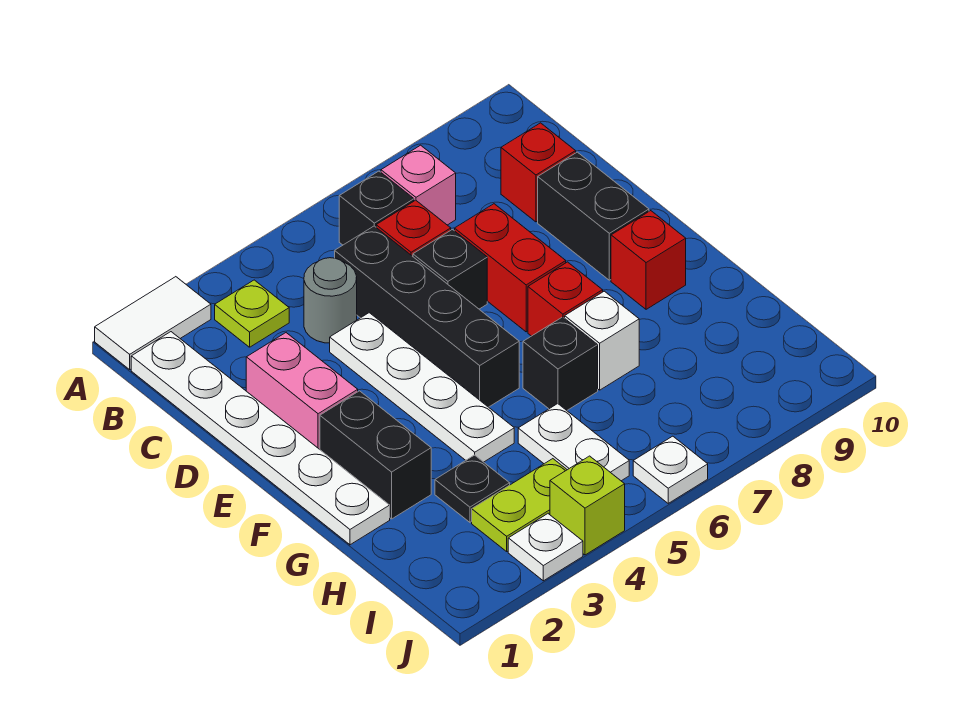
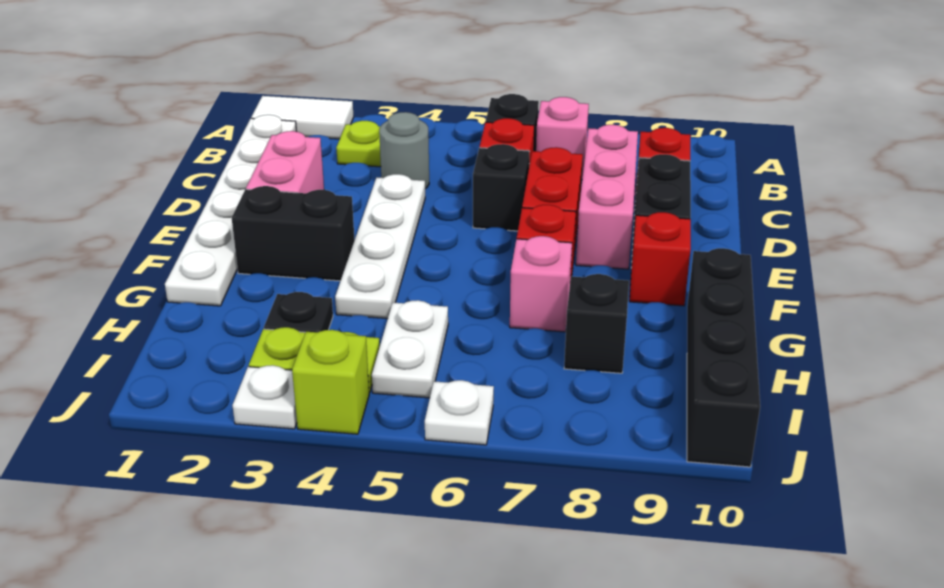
black 1x4 brick [335,226,519,407] -> black 1x4 brick moved to [687,248,760,467]
none -> pink 1x3 brick [576,125,638,269]
black 1x2 brick [320,391,431,519] -> black 1x2 brick turned to [232,186,355,281]
black 1x1 brick [523,317,598,410] -> black 1x1 brick moved to [564,274,629,373]
white 1x1 brick [565,291,639,390] -> pink 1x1 brick [510,236,572,332]

